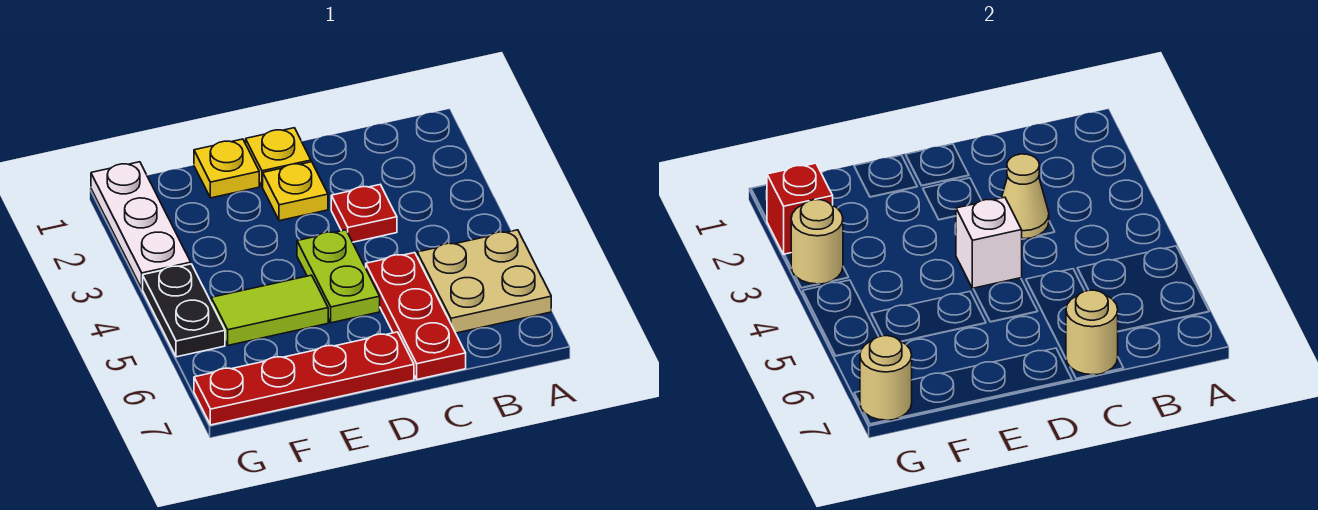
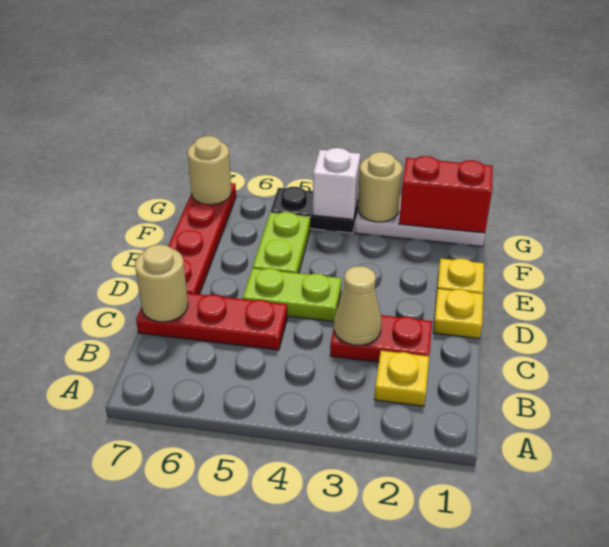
tan 2x2 plate [417,230,551,333] -> none
red 1x1 plate [331,185,397,242] -> red 1x2 plate [330,315,432,362]
yellow 1x1 plate [263,162,328,221] -> yellow 1x1 plate moved to [374,351,429,406]
white 1x1 brick [956,197,1022,289] -> white 1x1 brick moved to [313,148,360,220]
lime 1x2 tile [211,275,328,345] -> lime 1x2 plate [253,212,310,273]
red 1x1 brick [767,163,833,254] -> red 1x2 brick [399,156,493,233]

